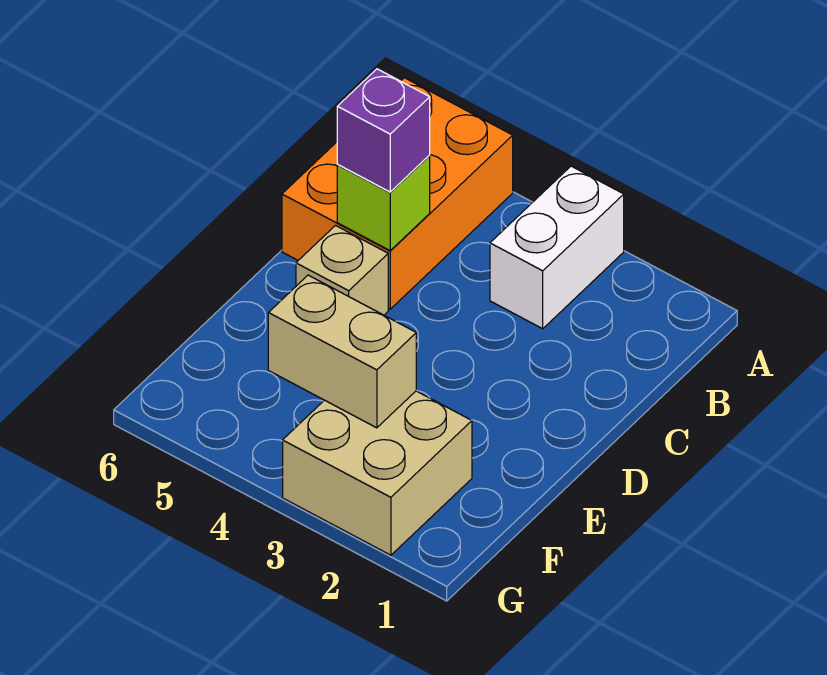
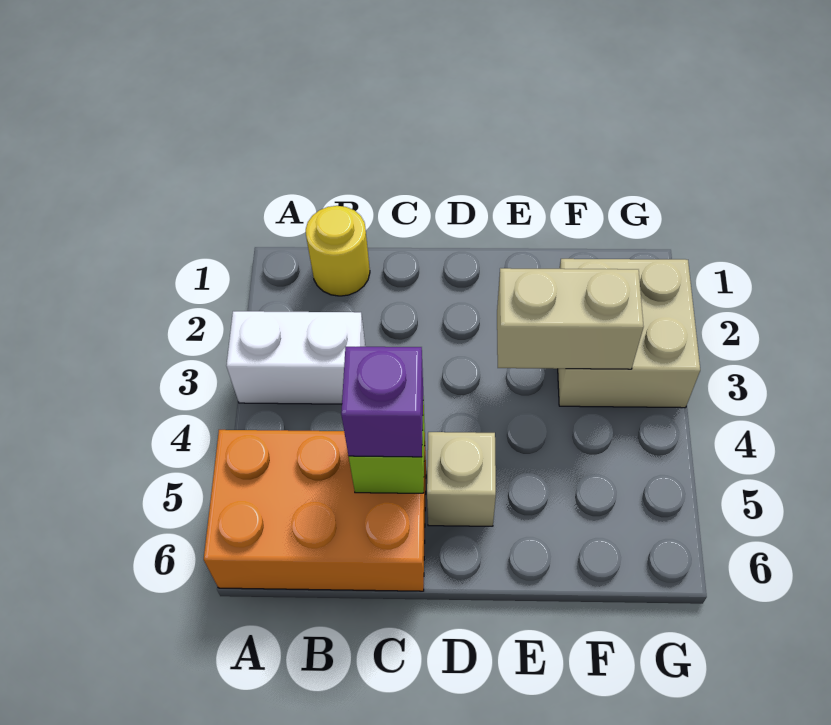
none -> yellow 1x1 round brick [306,206,370,296]
tan 1x2 brick [268,275,416,428] -> tan 1x2 brick turned to [497,268,644,369]

